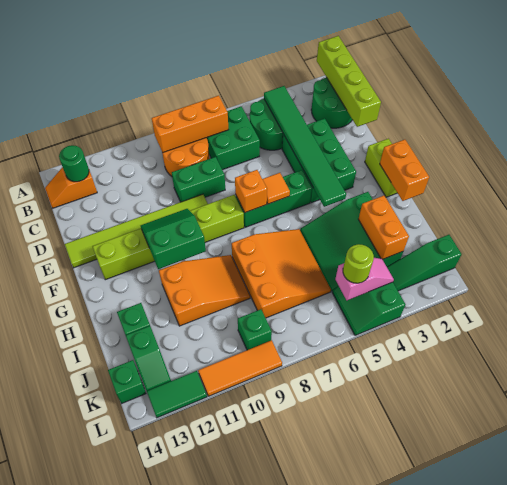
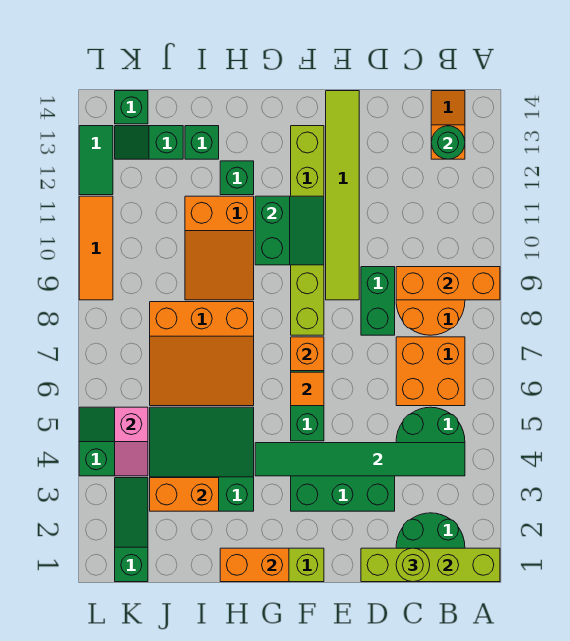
green 2x2 brick [207,106,260,170] -> orange 2x2 brick [396,337,465,406]
orange 1x3 brick [152,96,228,152] -> orange 1x3 brick turned to [396,267,500,300]
lime 1x1 round brick [343,244,374,283] -> lime 1x1 round brick moved to [396,548,430,582]
green 1x1 brick [238,309,272,350] -> green 1x1 brick moved to [220,161,254,195]

